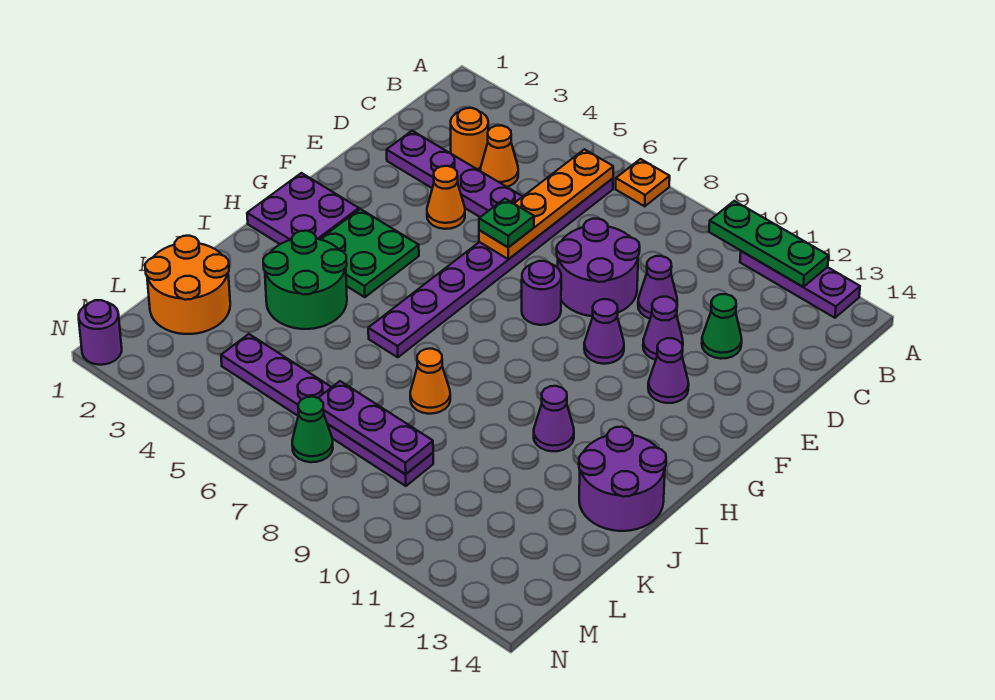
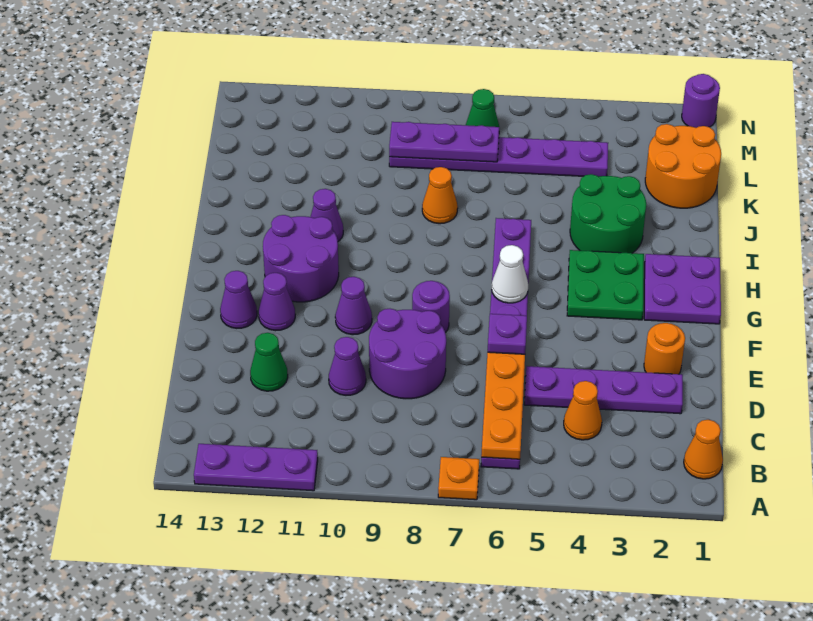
green 1x3 plate [709,201,829,287] -> none
orange 1x1 round brick [451,108,488,169] -> orange 1x1 round brick moved to [644,323,685,374]
orange 1x1 cone [427,166,465,229] -> orange 1x1 cone moved to [684,420,723,479]
green 1x1 plate [479,199,534,247] -> purple 1x1 plate [488,314,527,354]
purple 1x1 cone [643,297,683,360] -> purple 1x1 cone moved to [220,271,257,328]
none -> white 1x1 cone [492,245,528,303]
purple 2x2 round brick [579,427,666,531] -> purple 2x2 round brick moved to [263,215,339,302]

